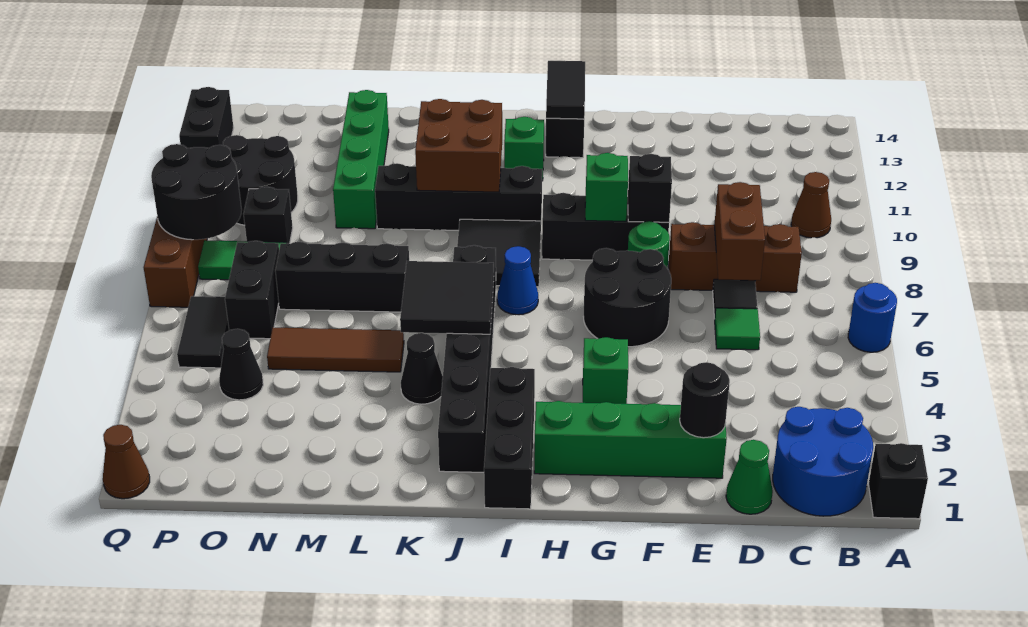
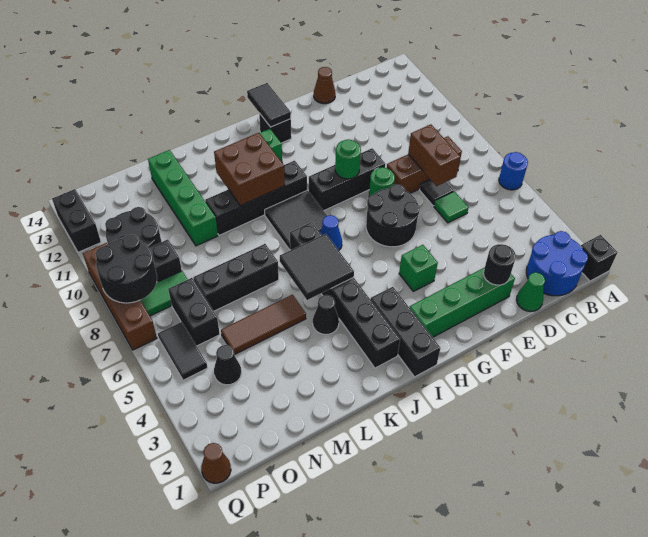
brown 1x1 cone [791,172,831,238] -> brown 1x1 cone moved to [314,67,336,104]
black 1x1 brick [628,154,672,222] -> none
green 1x1 brick [585,153,628,221] -> green 1x1 round brick [335,139,361,179]

